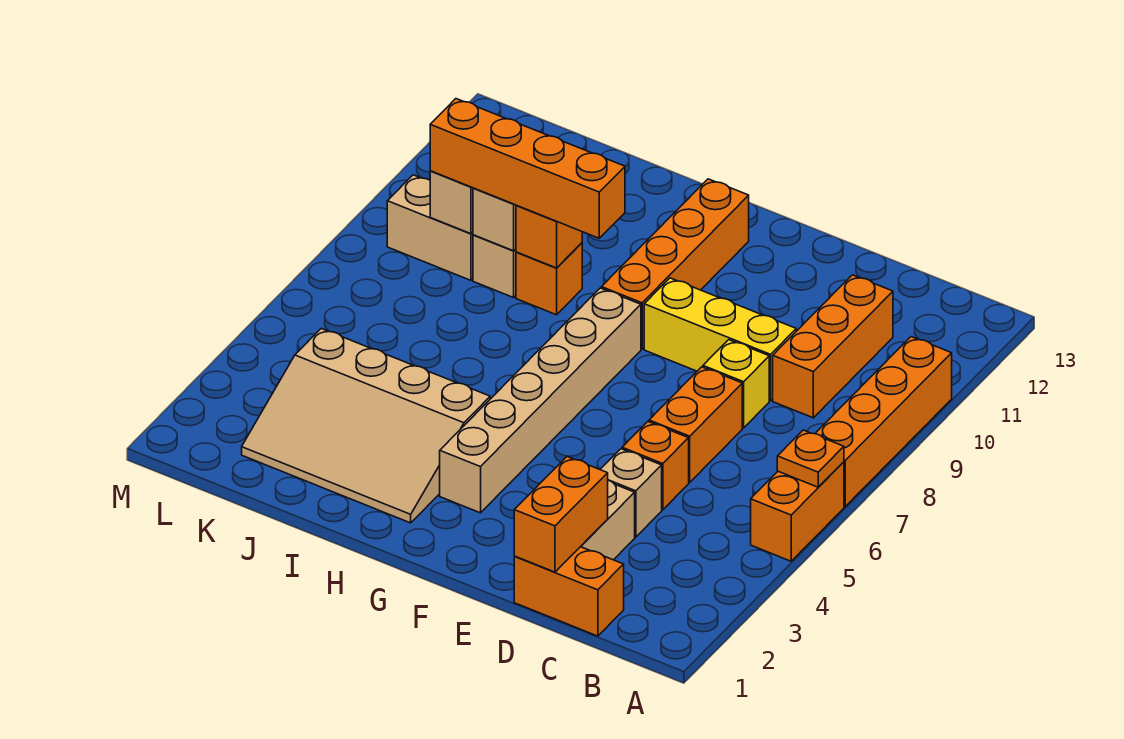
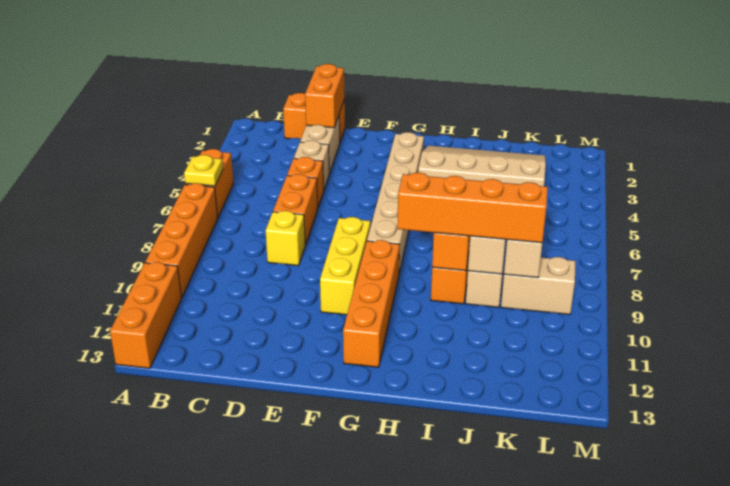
orange 1x1 plate [777,430,844,487] -> yellow 1x1 plate [184,155,223,186]
orange 1x3 brick [773,275,893,418] -> orange 1x3 brick moved to [110,262,181,368]
yellow 1x3 brick [644,278,796,401] -> yellow 1x3 brick turned to [320,217,370,315]

